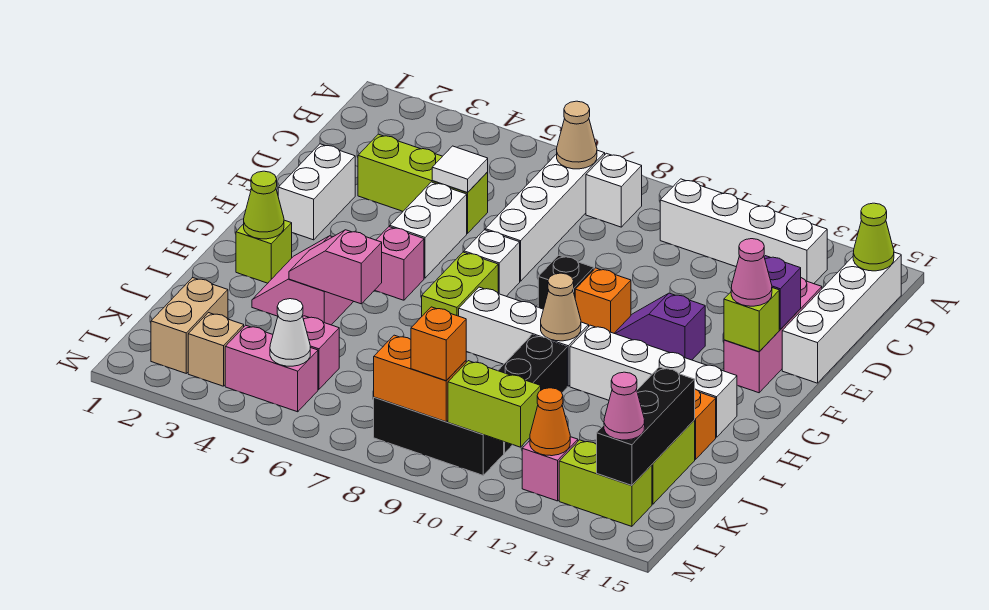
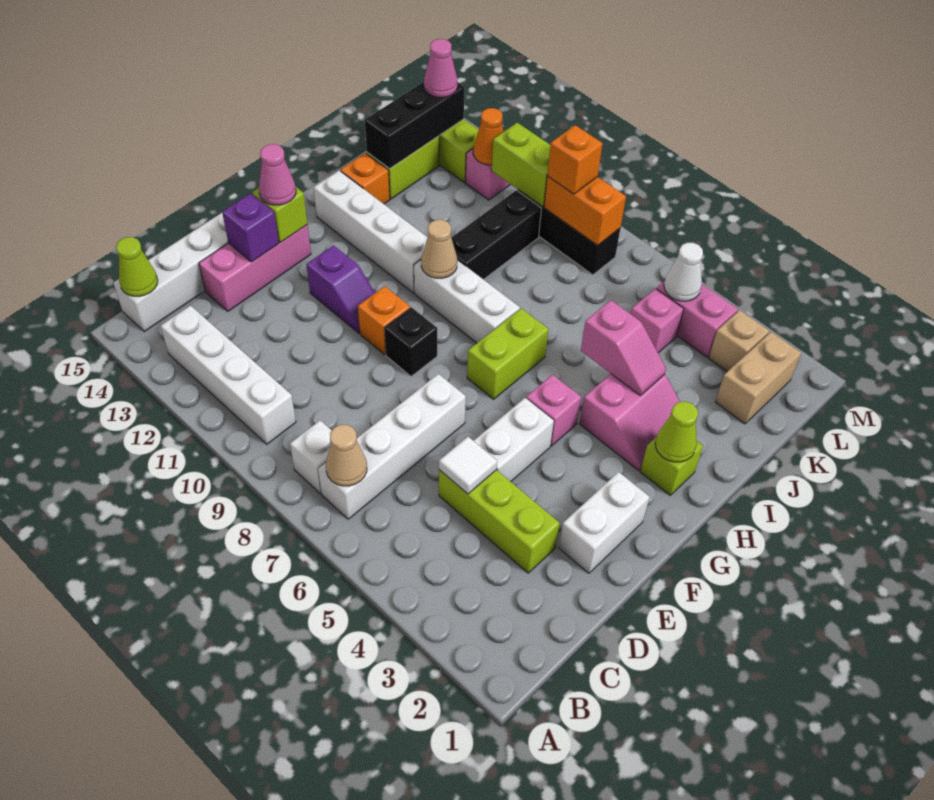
white 1x1 brick [464,230,520,296] -> none

